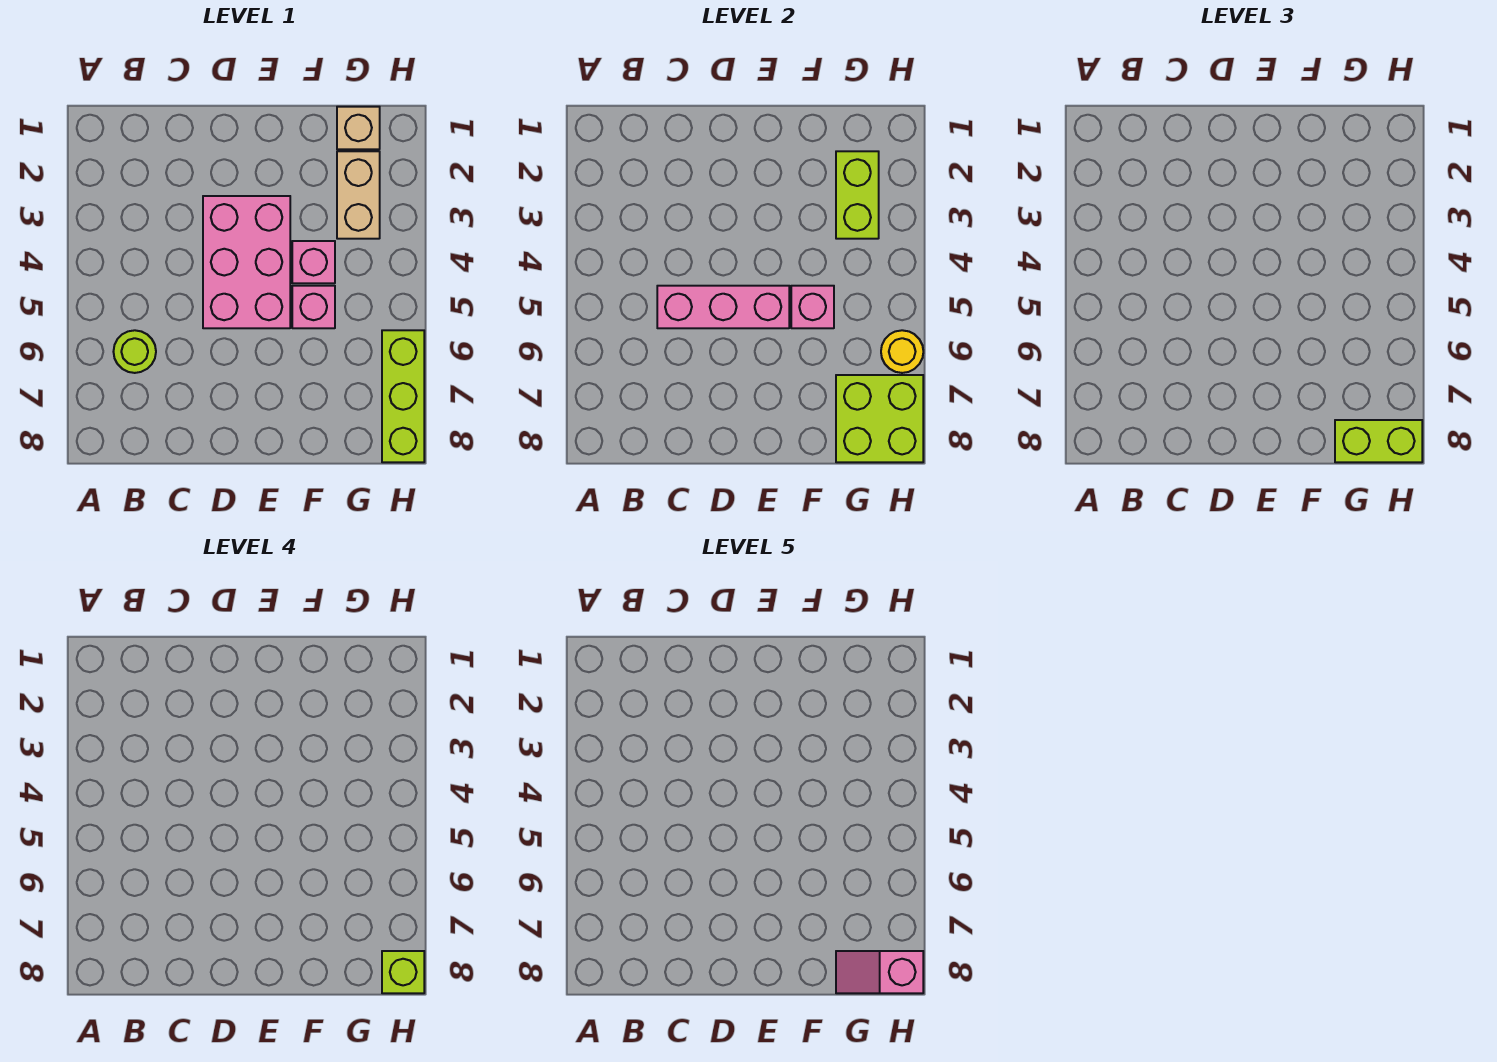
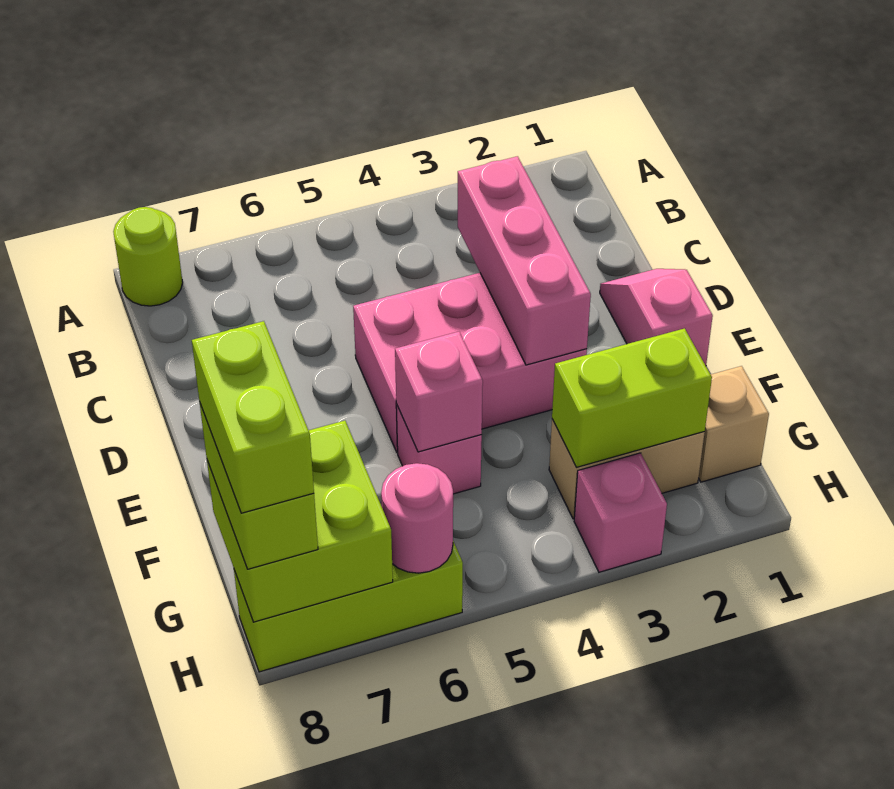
lime 1x1 round brick [113,330,156,373] -> lime 1x1 round brick moved to [113,207,183,306]
pink 1x3 brick [657,286,789,328] -> pink 1x3 brick moved to [458,156,591,365]
pink 1x1 brick [292,241,335,283] -> pink 1x1 brick moved to [574,453,667,572]
pink 1x2 slope [836,951,923,993] -> pink 1x2 slope moved to [600,269,713,365]
yellow 1x1 round brick [881,330,923,373] -> pink 1x1 round brick [381,463,453,573]
lime 1x1 brick [382,951,424,993] -> lime 1x2 brick [192,321,314,513]

